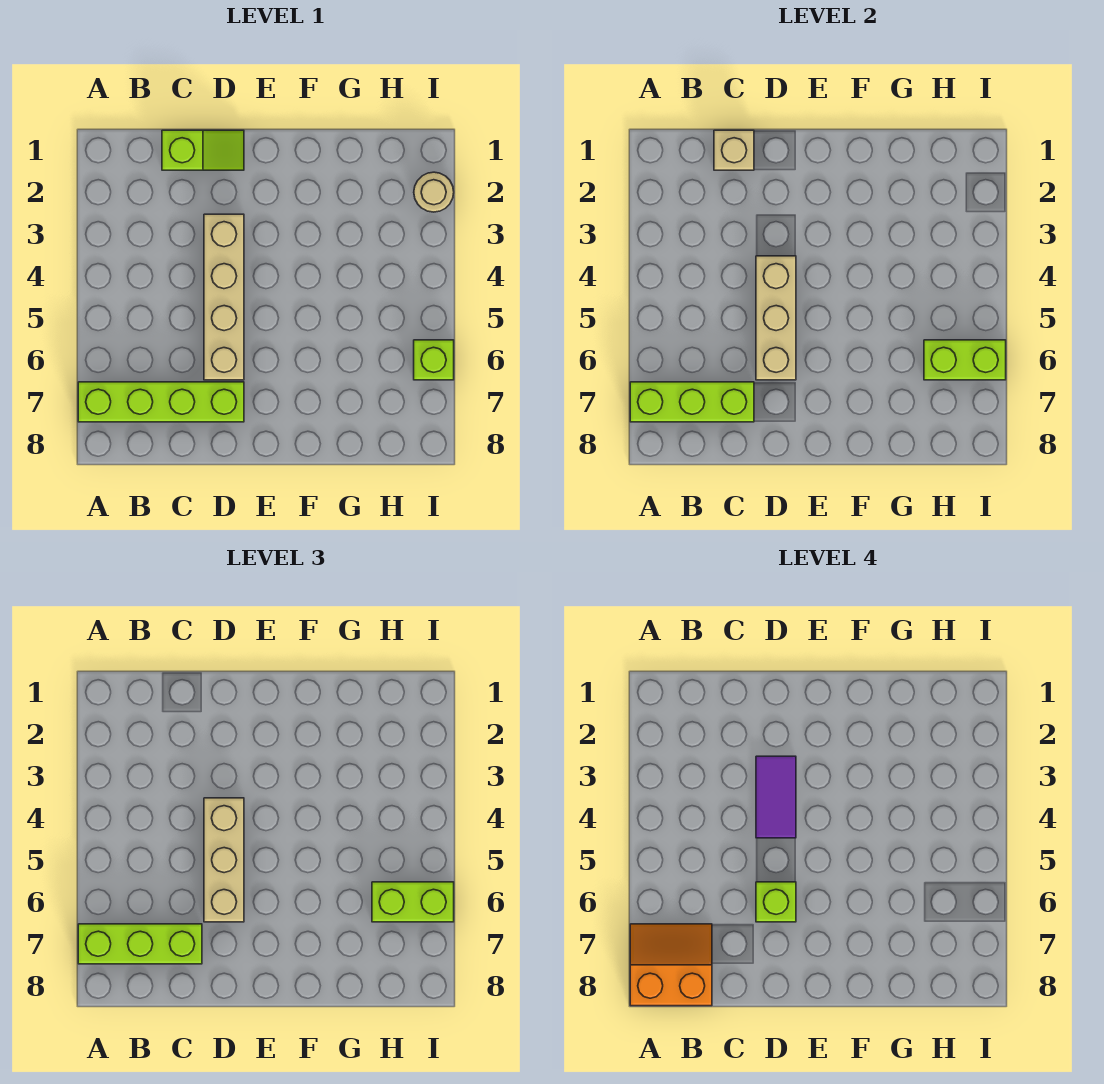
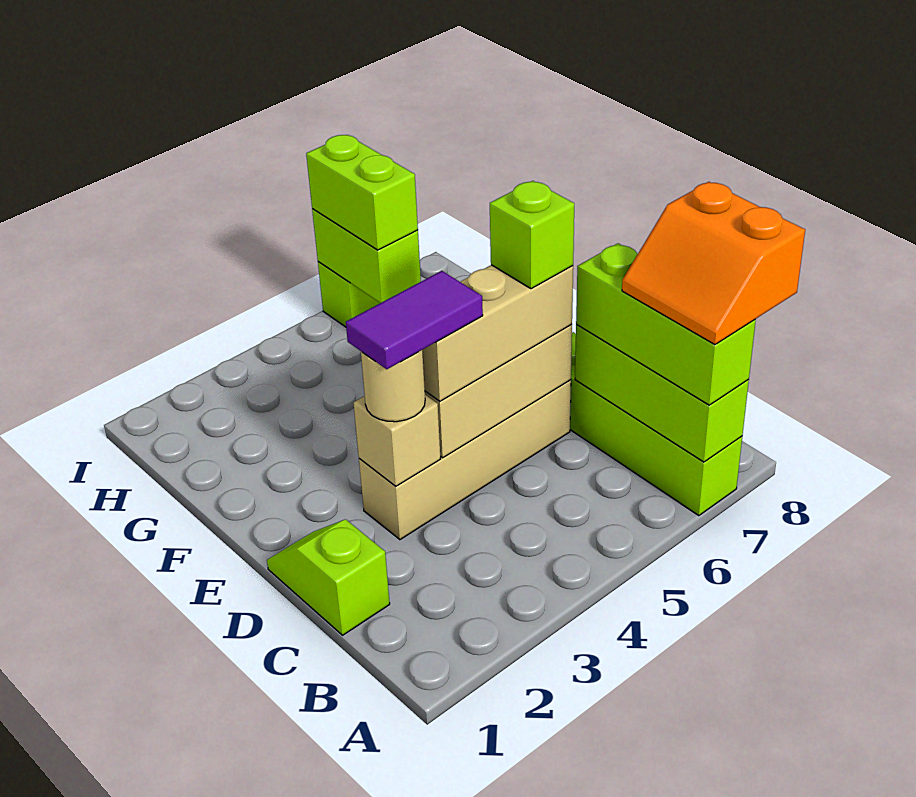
tan 1x1 brick [714,130,754,170] -> tan 1x1 brick moved to [354,395,440,486]
tan 1x1 round brick [414,172,454,212] -> tan 1x1 round brick moved to [361,350,425,422]

